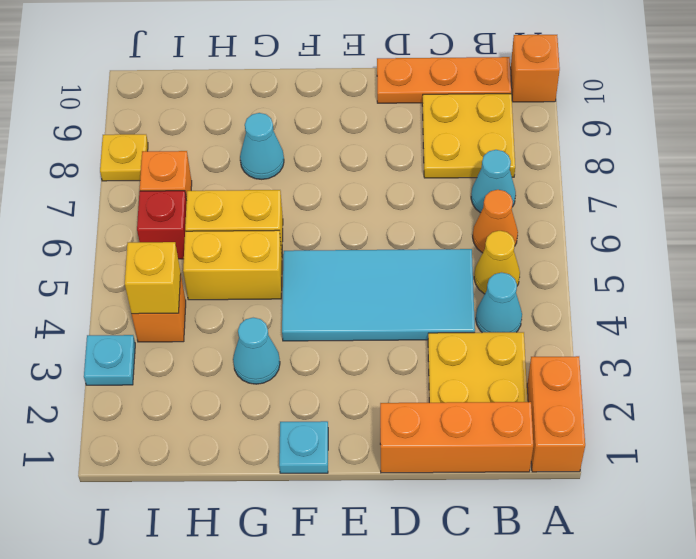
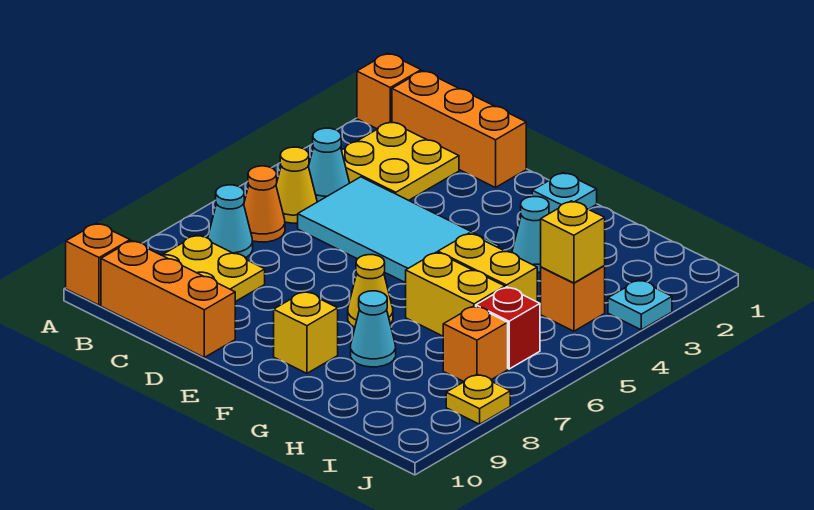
orange 1x2 brick [527,356,585,472] -> orange 1x1 brick [357,53,421,129]
orange 1x3 plate [377,57,511,103] -> orange 1x3 brick [101,241,235,357]
none -> yellow 1x1 cone [348,255,393,327]
none -> yellow 1x1 brick [274,291,338,373]

